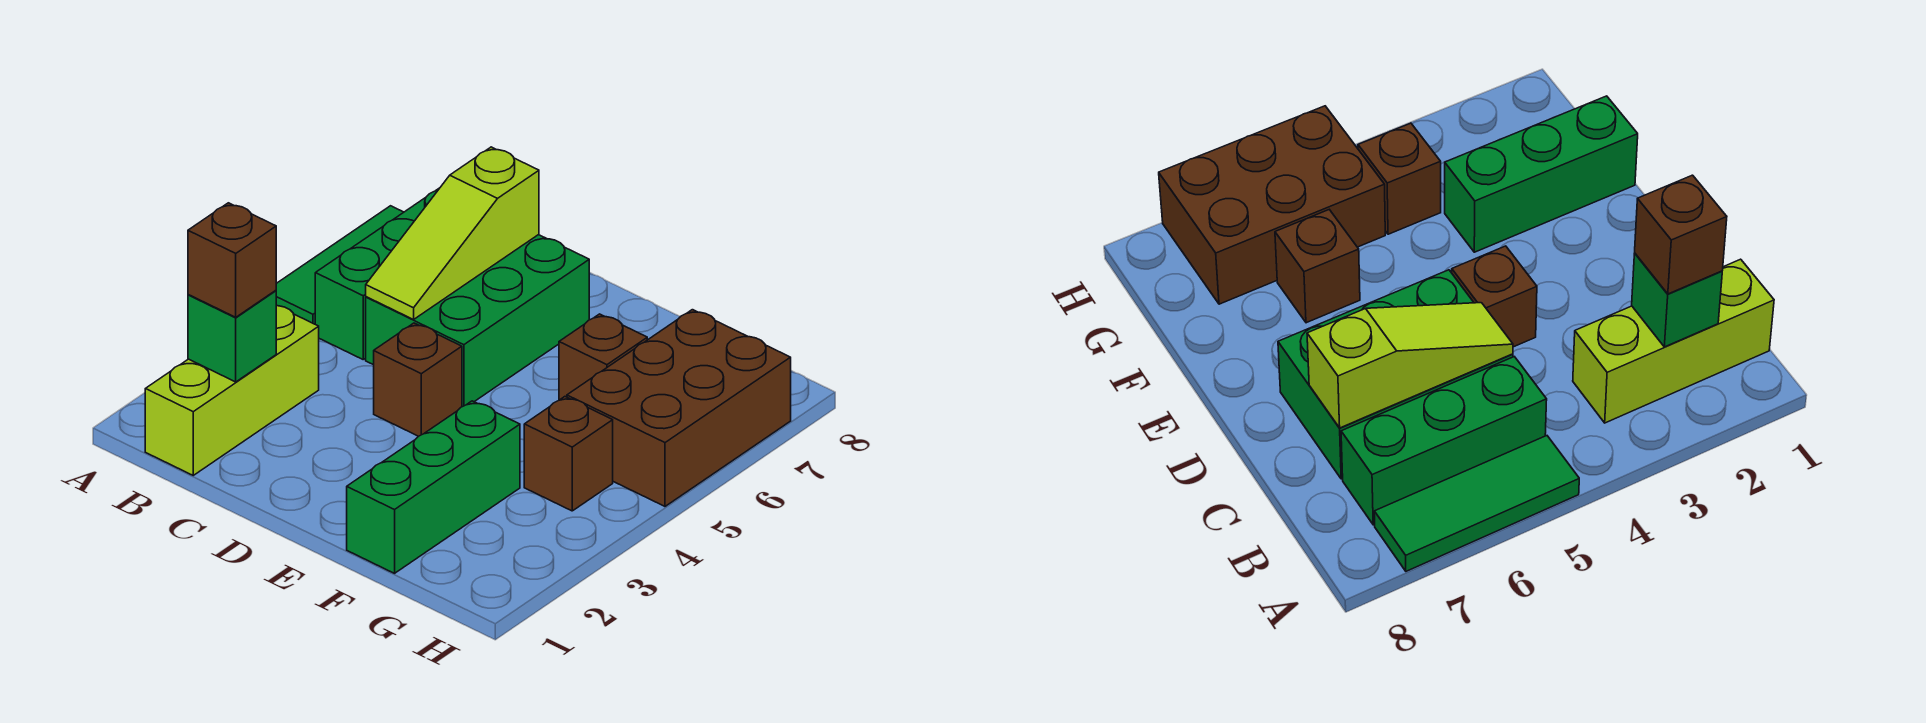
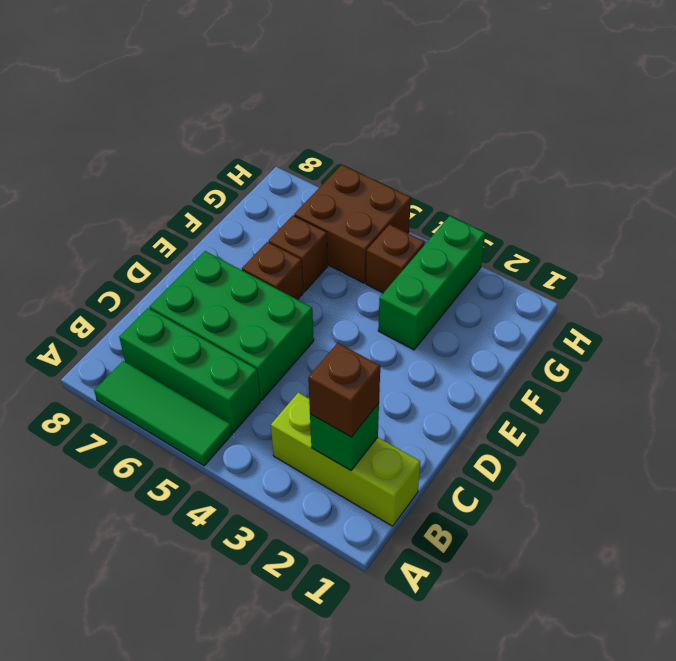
lime 1x3 slope [366,147,539,319] -> none
brown 1x1 brick [374,323,462,436] -> brown 1x1 brick moved to [242,242,303,300]
green 1x3 brick [347,401,520,573] -> green 1x3 brick turned to [378,216,485,350]
brown 2x3 brick [567,310,791,506] -> brown 2x2 brick [294,165,411,283]

